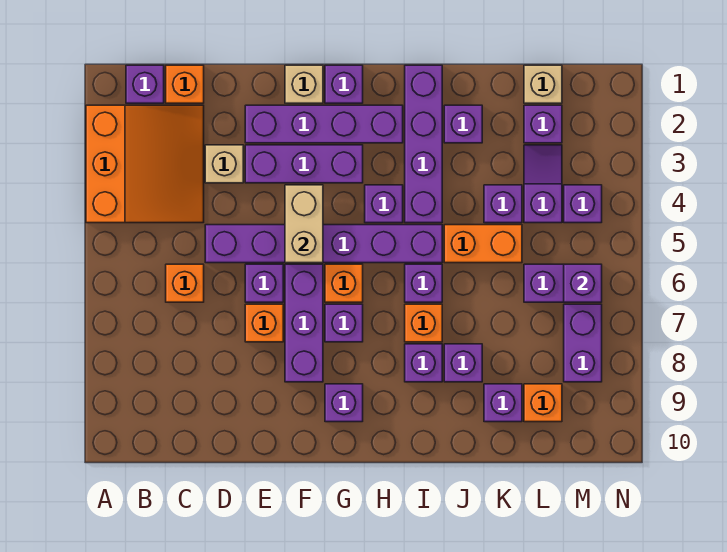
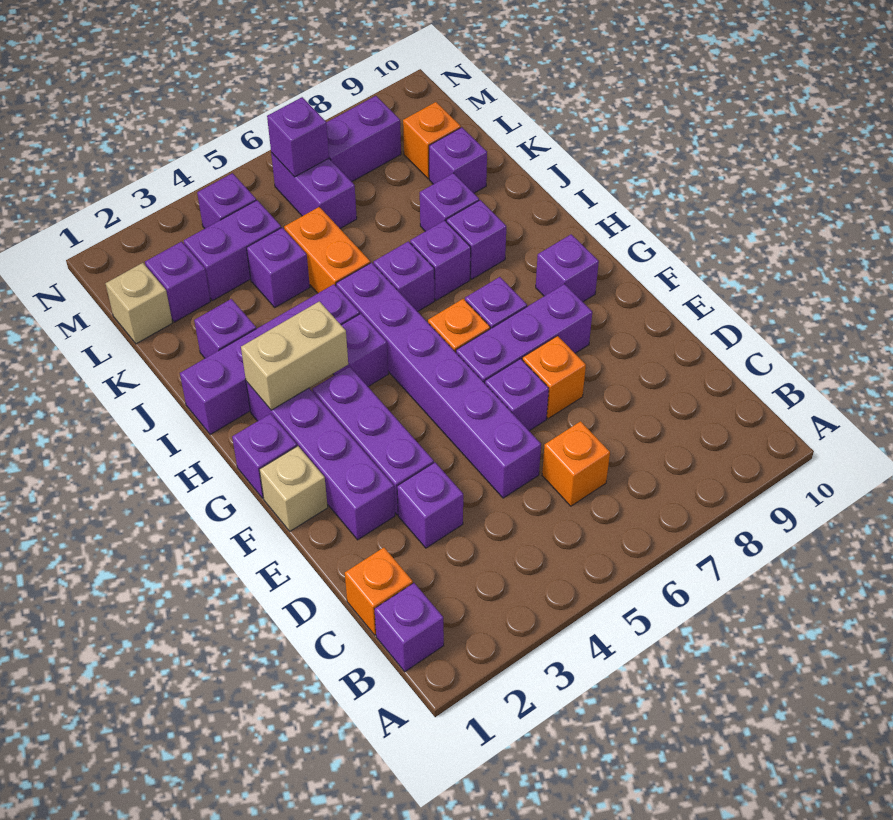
orange 3x3 slope [86,105,204,223] -> none
tan 1x1 brick [205,145,243,183] -> purple 1x1 brick [397,462,463,548]
tan 1x2 brick [285,185,323,263] -> tan 1x2 brick moved to [241,301,348,410]
orange 1x1 brick [405,304,442,342] -> purple 1x1 brick [410,220,471,300]
purple 1x2 slope [524,145,562,223] -> purple 1x2 brick [184,200,281,301]

